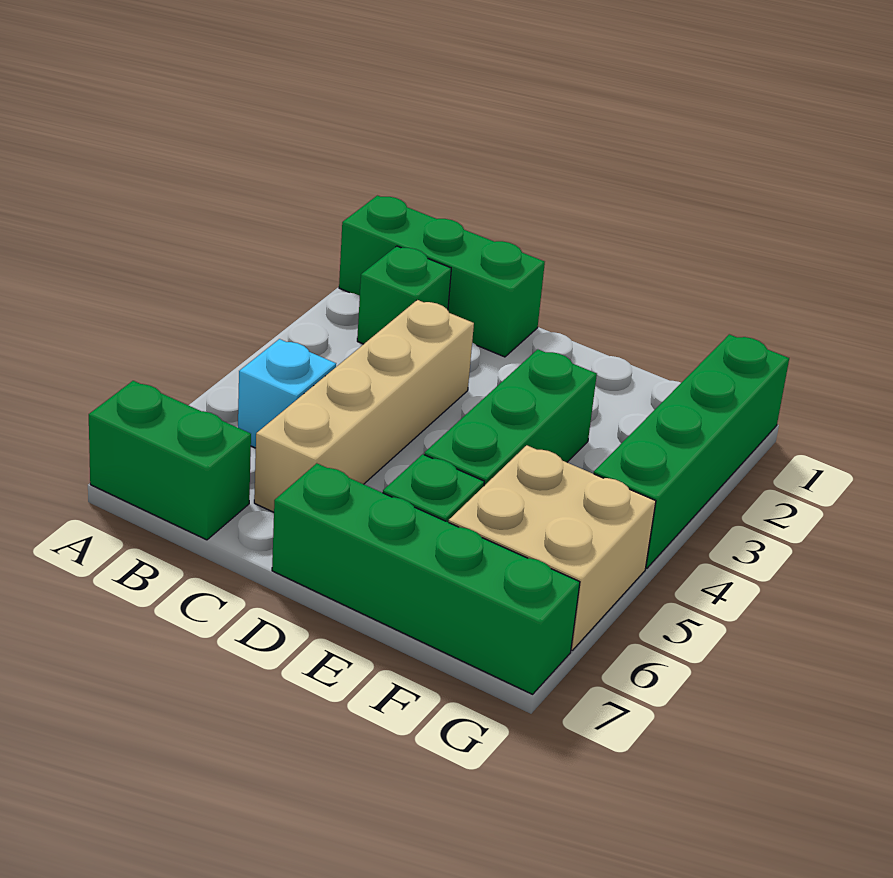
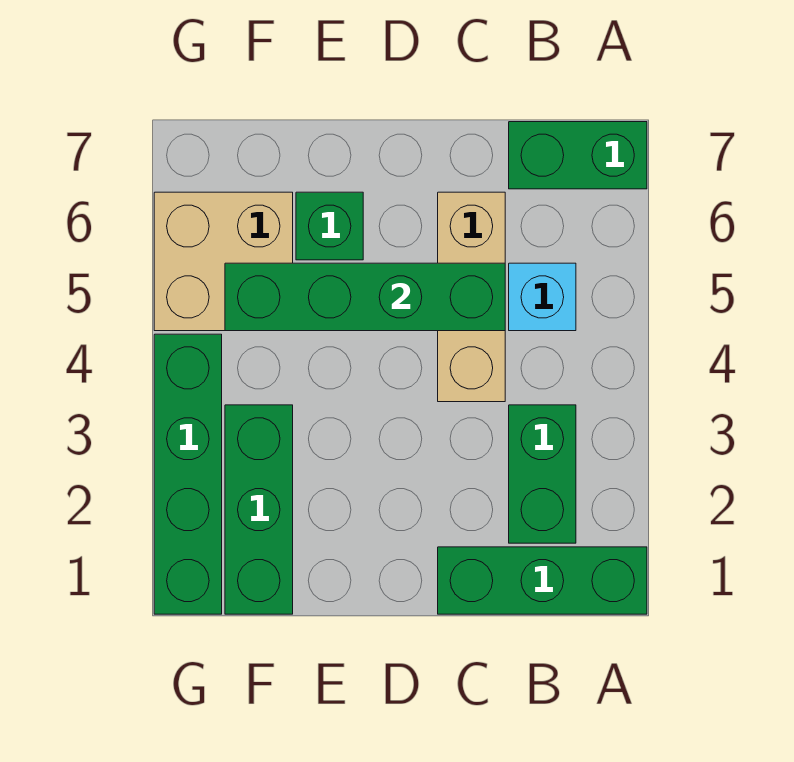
green 1x1 brick [357,246,451,344] -> green 1x2 brick [509,405,576,543]
tan 1x4 brick [254,300,474,512] -> tan 1x3 brick [438,192,505,402]
green 1x4 brick [272,463,580,694] -> green 1x4 brick moved to [225,263,505,331]
green 1x3 brick [424,349,597,486] -> green 1x3 brick moved to [225,405,293,614]

